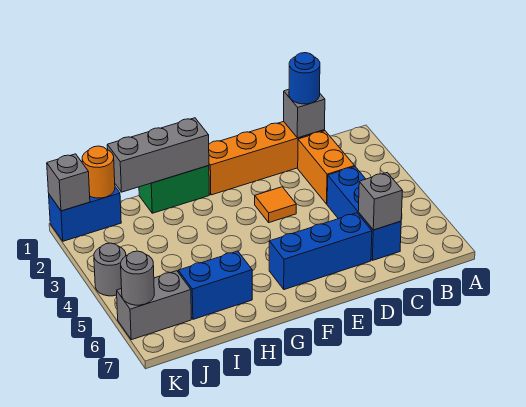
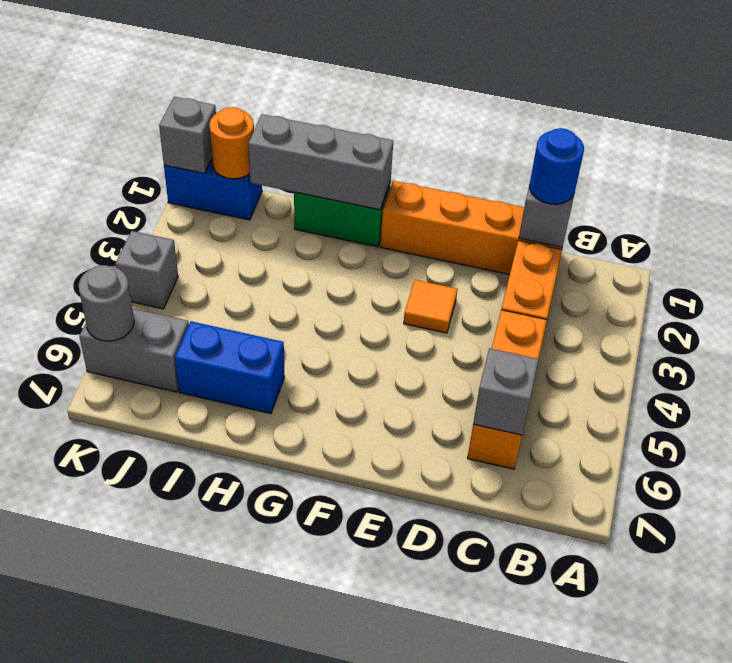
blue 1x3 brick [327,167,401,260] -> orange 1x3 brick [467,310,547,469]
blue 1x3 brick [269,213,372,290] -> none
grey 1x1 round brick [94,243,126,296] -> grey 1x1 brick [115,231,178,309]

